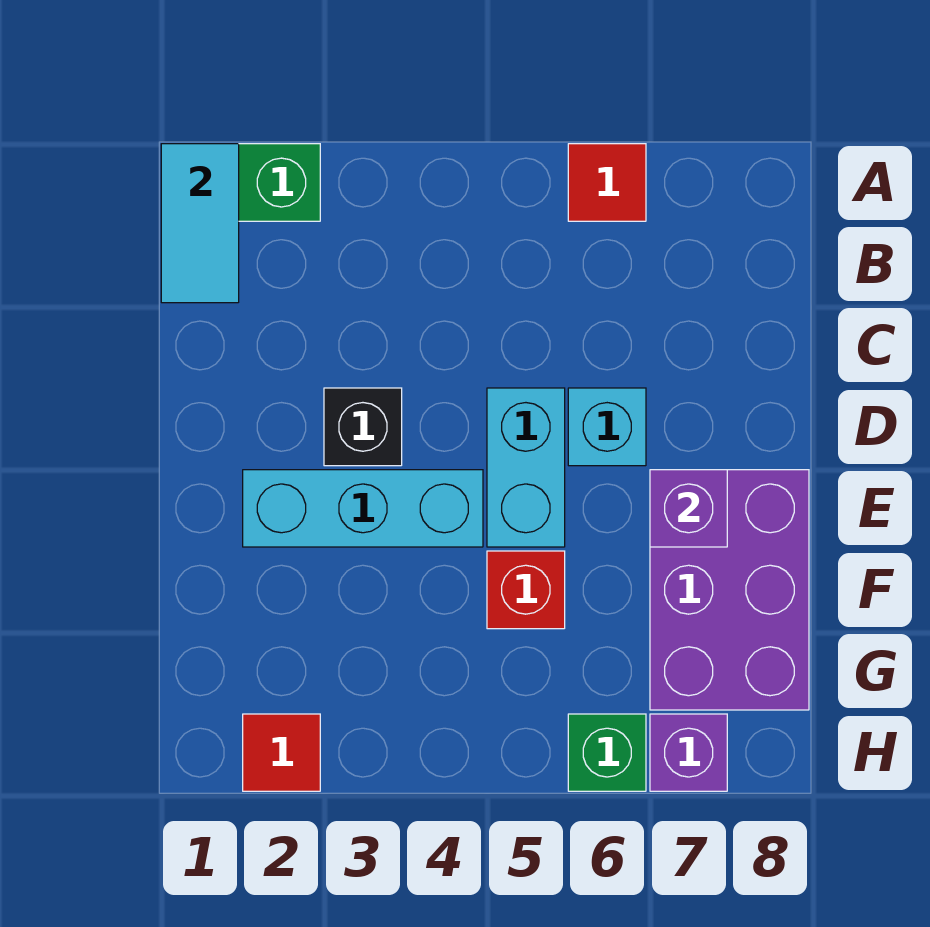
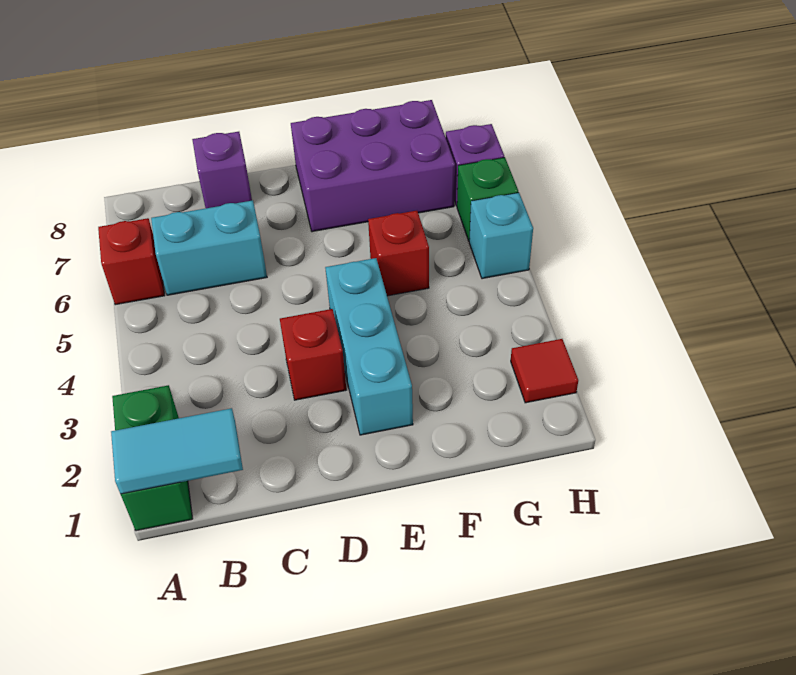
red 1x1 tile [568,144,646,221] -> red 1x1 brick [98,218,165,305]
black 1x1 brick [324,388,402,466] -> red 1x1 brick [280,309,346,400]
cyan 1x2 brick [487,388,565,547] -> cyan 1x2 brick moved to [151,200,267,295]
cyan 1x1 brick [568,388,646,466] -> cyan 1x1 brick moved to [469,193,533,279]
purple 1x1 brick [650,470,727,547] -> purple 1x1 brick moved to [192,132,252,208]

